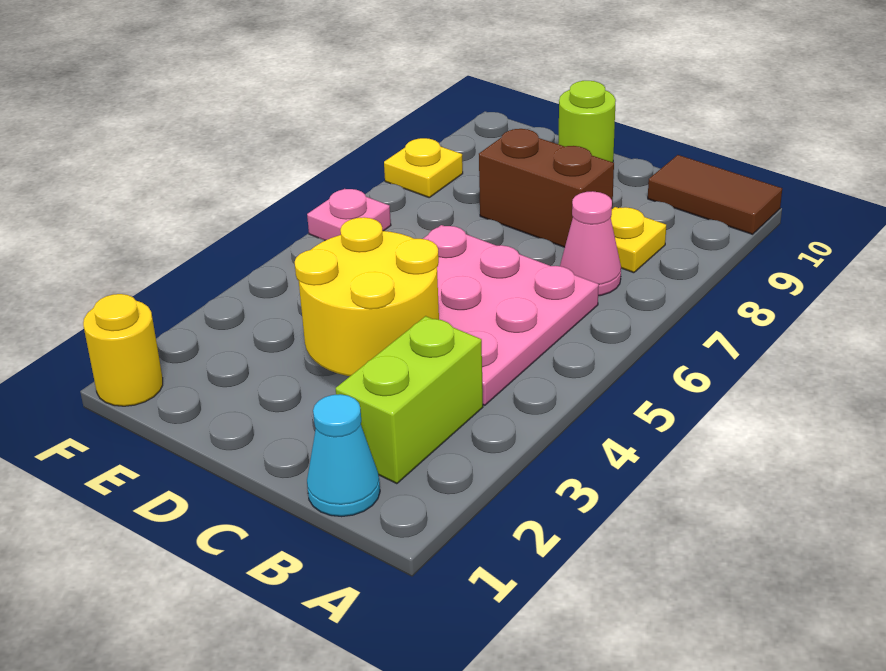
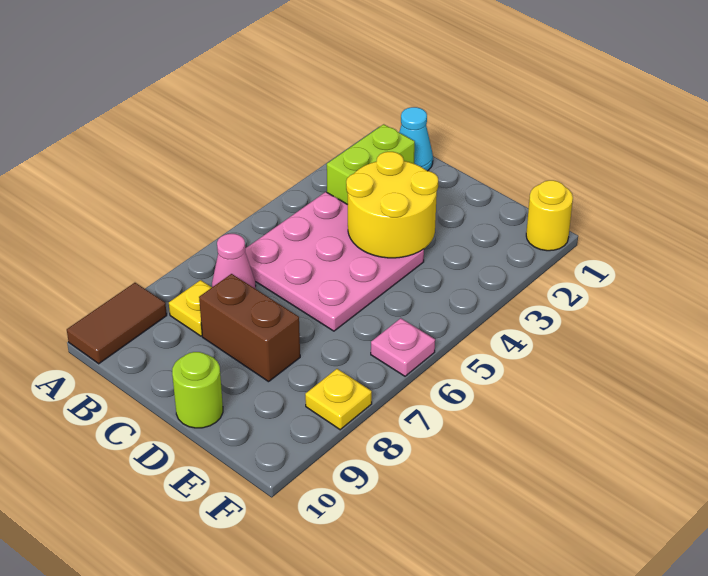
brown 1x2 tile [648,155,782,234] -> brown 1x2 tile turned to [67,283,167,364]

